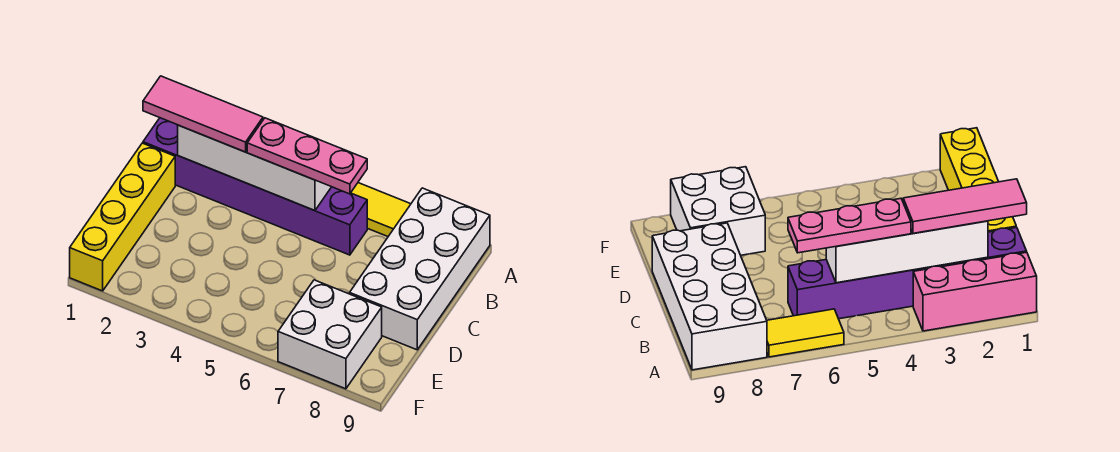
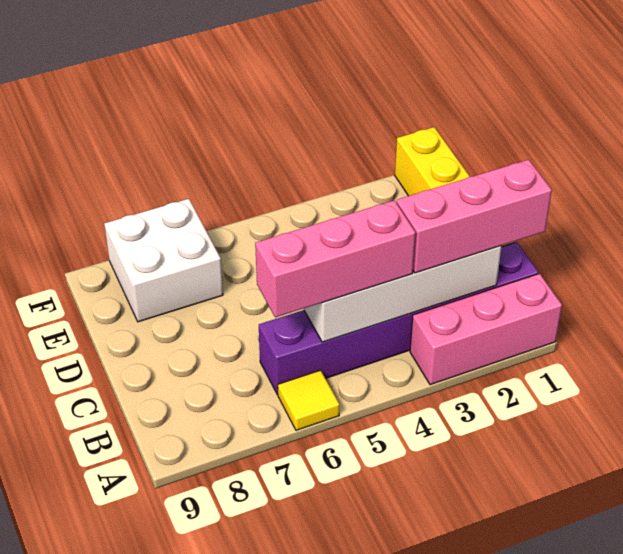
yellow 1x2 tile [351,183,411,236] -> yellow 1x1 tile [278,370,339,430]
white 2x4 brick [350,188,490,350] -> none
pink 1x3 tile [143,76,263,152] -> pink 1x3 brick [397,160,552,273]
pink 1x3 plate [247,118,367,194] -> pink 1x3 brick [255,200,415,318]

